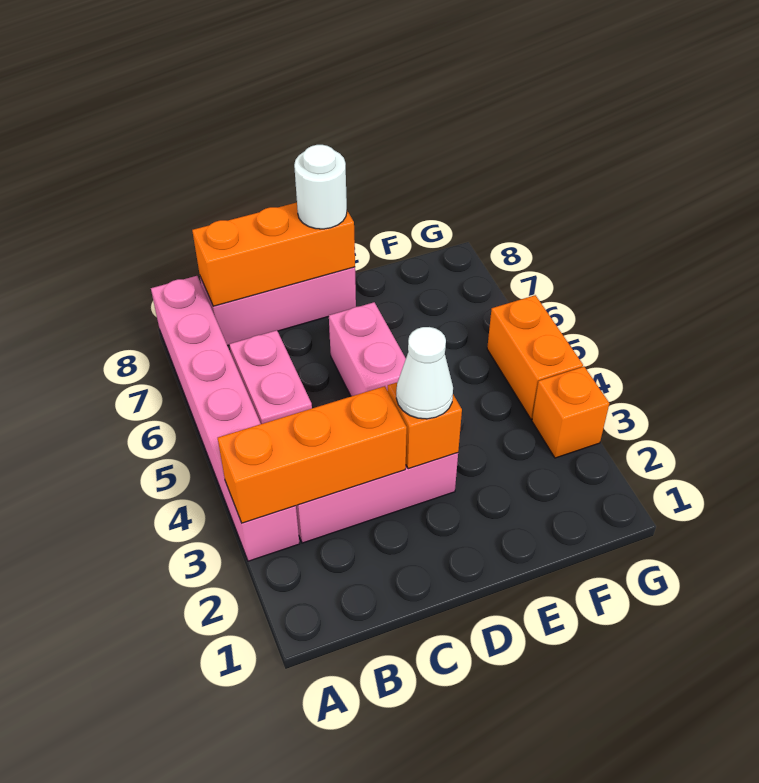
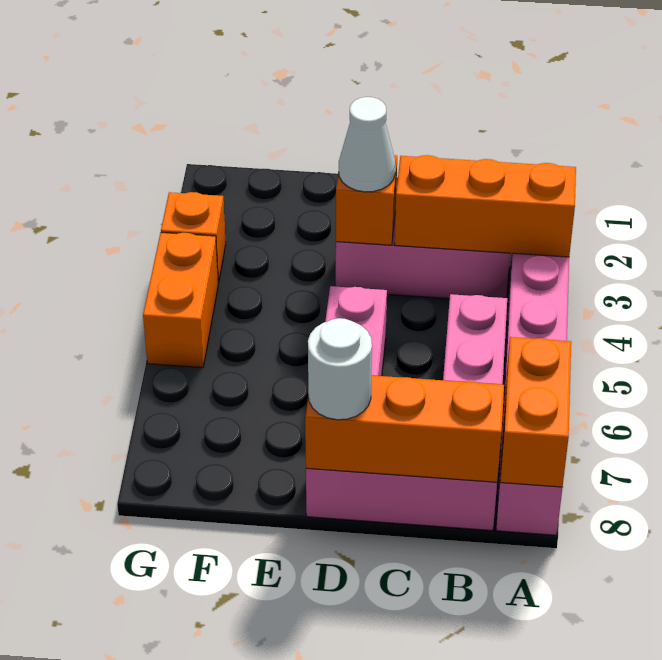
none -> orange 1x2 brick [500,337,571,487]

